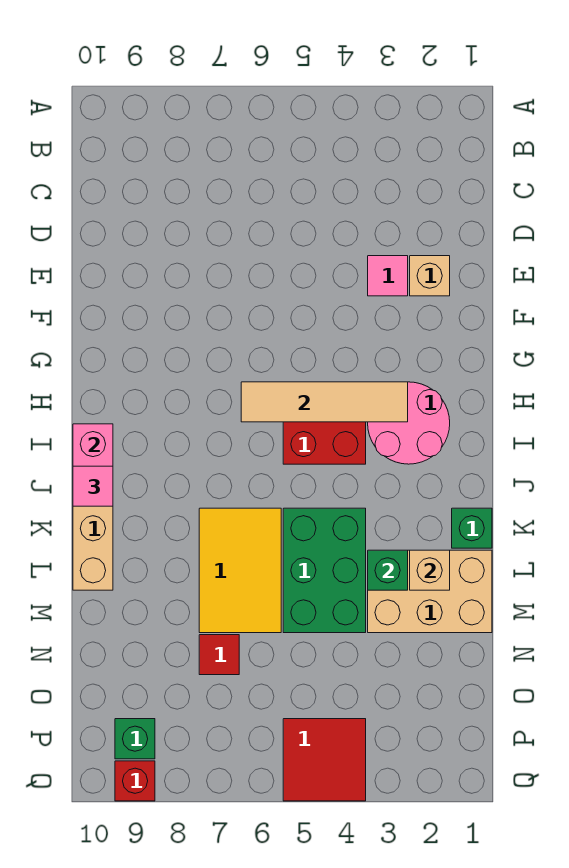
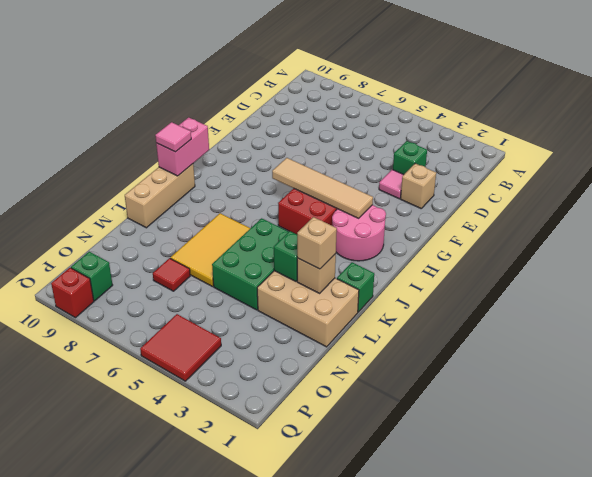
none -> green 1x1 brick [393,141,427,174]
none -> tan 1x1 brick [297,217,337,269]

